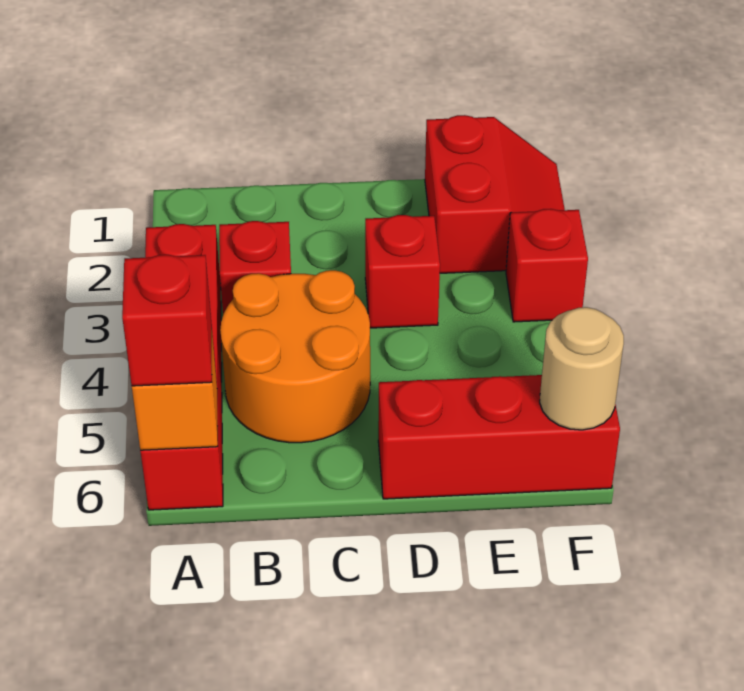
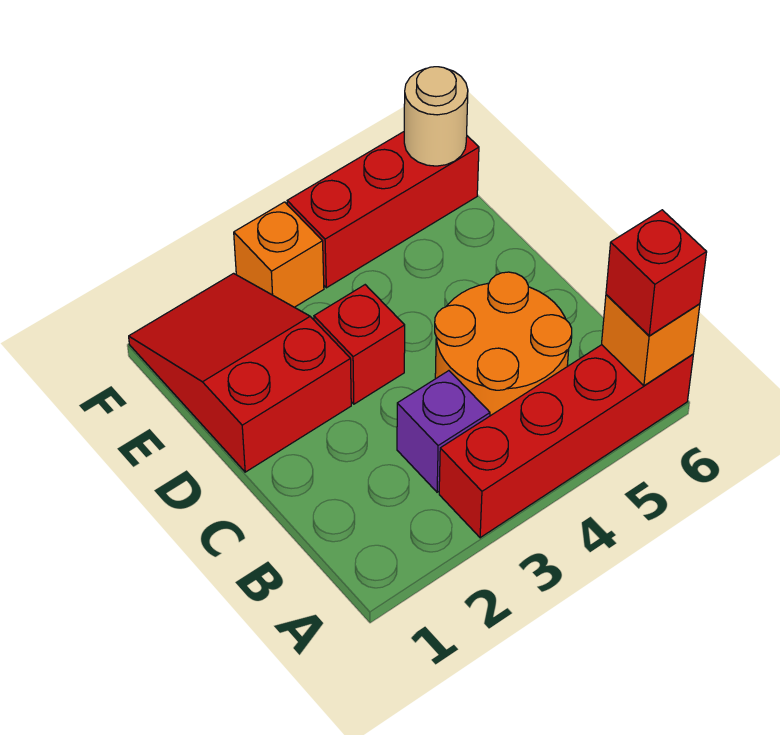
red 1x1 brick [219,221,291,314] -> purple 1x1 brick [397,371,490,492]
red 1x3 brick [378,375,620,499] -> red 1x3 brick turned to [287,132,479,288]
red 2x2 slope [425,115,565,273] -> red 2x3 slope [129,273,351,472]
red 1x1 brick [506,209,588,322] -> orange 1x1 brick [234,202,324,307]

